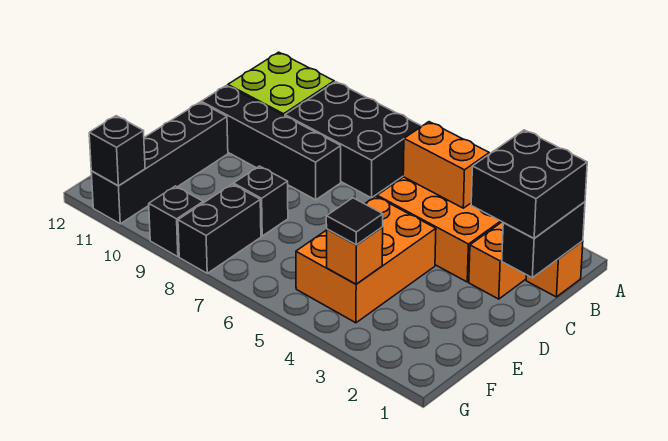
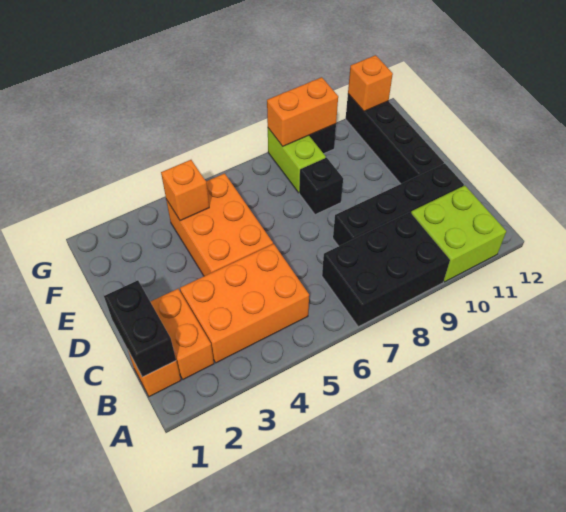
black 2x2 brick [471,130,587,238] -> none
orange 1x2 brick [403,122,489,208] -> orange 1x2 brick moved to [267,77,338,146]
black 1x1 tile [326,198,383,245] -> none
black 1x2 brick [178,184,261,273] -> lime 1x2 brick [268,128,326,193]
black 1x1 brick [89,116,145,186] -> orange 1x1 brick [348,55,393,111]

